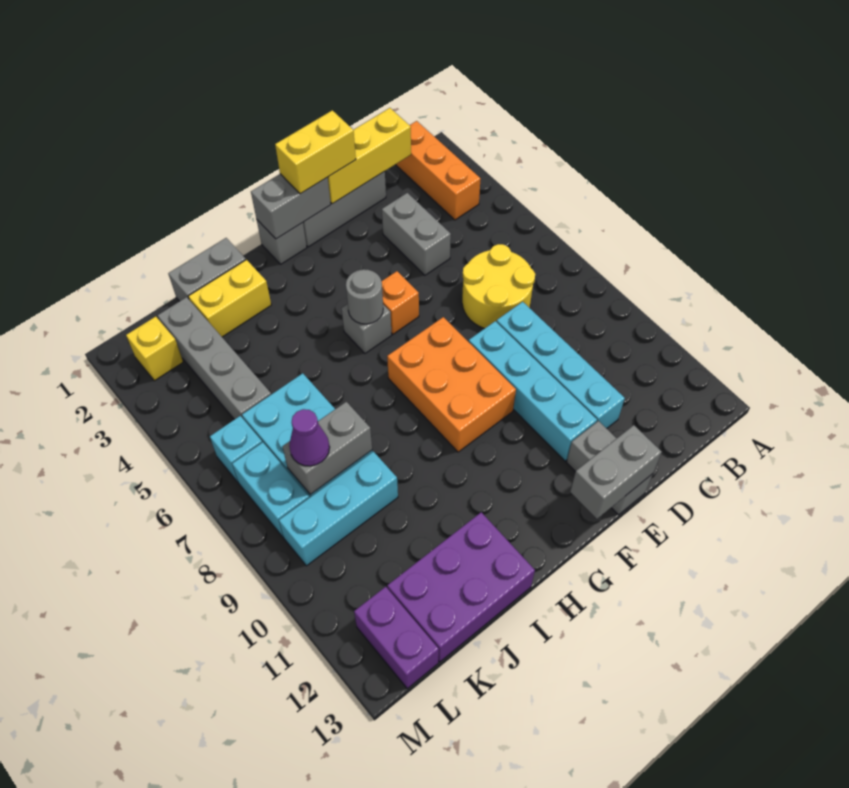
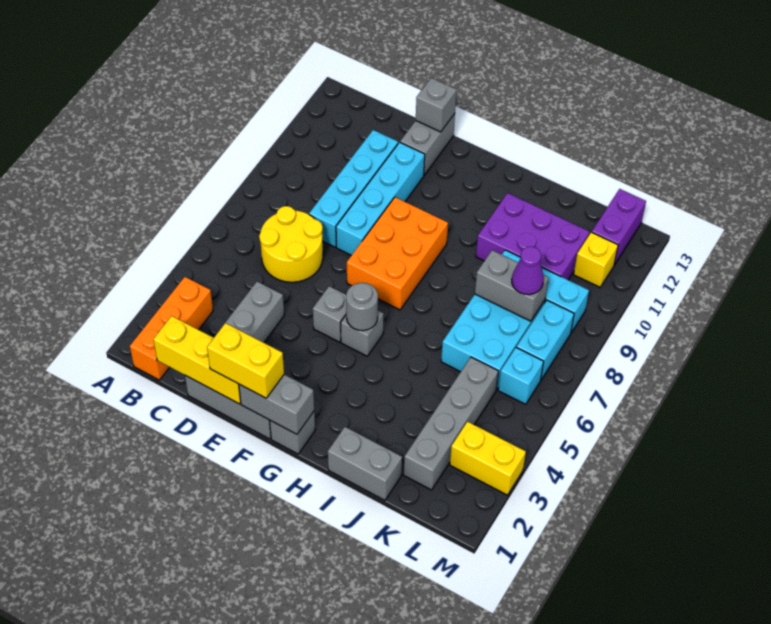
grey 1x2 brick [570,425,662,519] -> grey 1x1 brick [416,78,457,132]
orange 1x1 brick [381,271,419,334] -> grey 1x1 brick [313,286,346,342]
yellow 1x2 brick [188,260,271,337] -> yellow 1x2 brick moved to [450,422,526,495]
purple 2x3 brick [387,512,535,662] -> purple 2x3 brick moved to [476,193,590,280]
yellow 1x1 brick [126,316,183,381] -> yellow 1x1 brick moved to [574,232,618,287]

